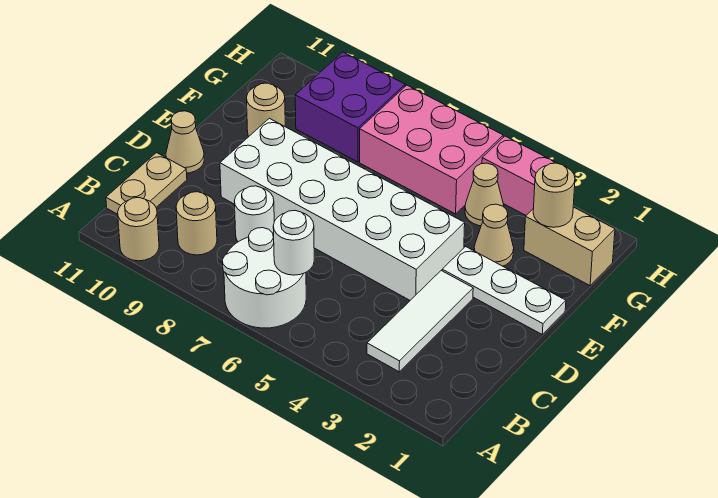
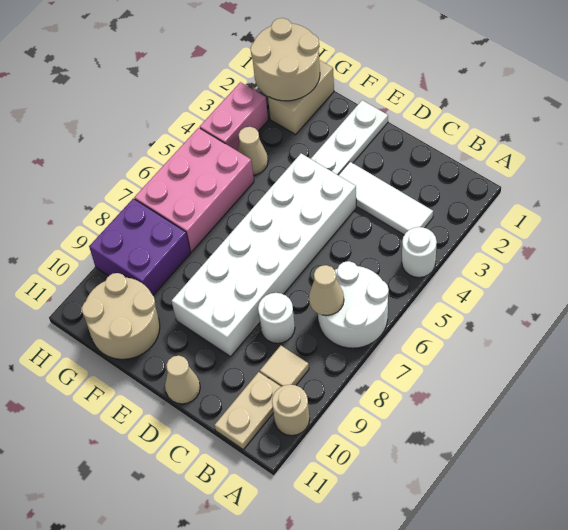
white 1x1 round brick [273,211,314,275] -> white 1x1 round brick moved to [402,227,437,277]
tan 1x1 round brick [176,192,217,255] -> tan 1x1 tile [260,346,309,387]
tan 1x2 plate [106,153,187,214] -> tan 1x2 plate turned to [215,372,281,449]
tan 1x1 cone [474,204,514,266] -> tan 1x1 cone moved to [309,265,344,316]
tan 1x1 round brick [246,83,285,136] -> tan 2x2 round brick [82,273,160,359]
tan 1x1 round brick [533,163,575,227] -> tan 2x2 round brick [250,18,320,101]

